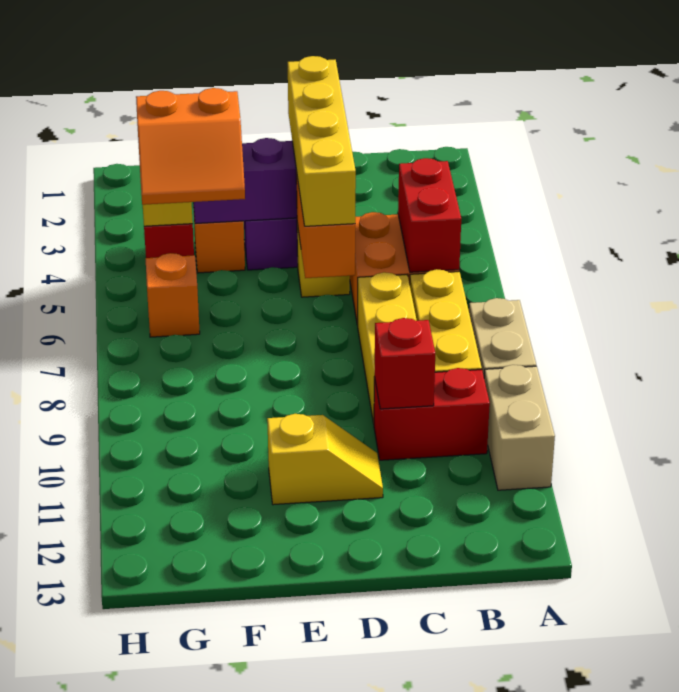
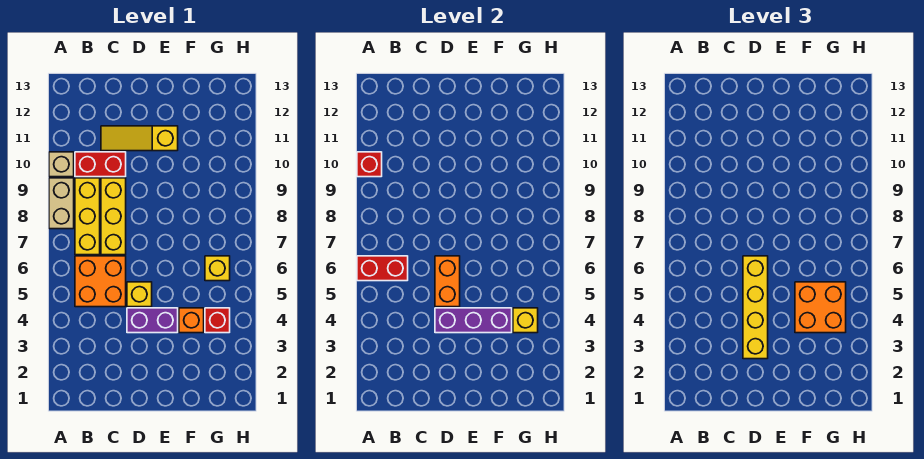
tan 1x2 brick [484,365,555,490] -> tan 1x1 brick [49,152,74,177]
red 1x2 brick [398,158,461,272] -> red 1x2 brick turned to [357,256,408,281]
red 1x1 brick [374,318,435,409] -> red 1x1 brick moved to [357,152,382,177]
yellow 1x2 slope [267,414,383,505] -> yellow 1x3 slope [101,126,178,151]
orange 2x2 slope [136,88,245,205] -> orange 2x2 brick [795,282,846,333]
orange 1x1 brick [146,253,200,337] -> yellow 1x1 brick [205,256,230,281]

